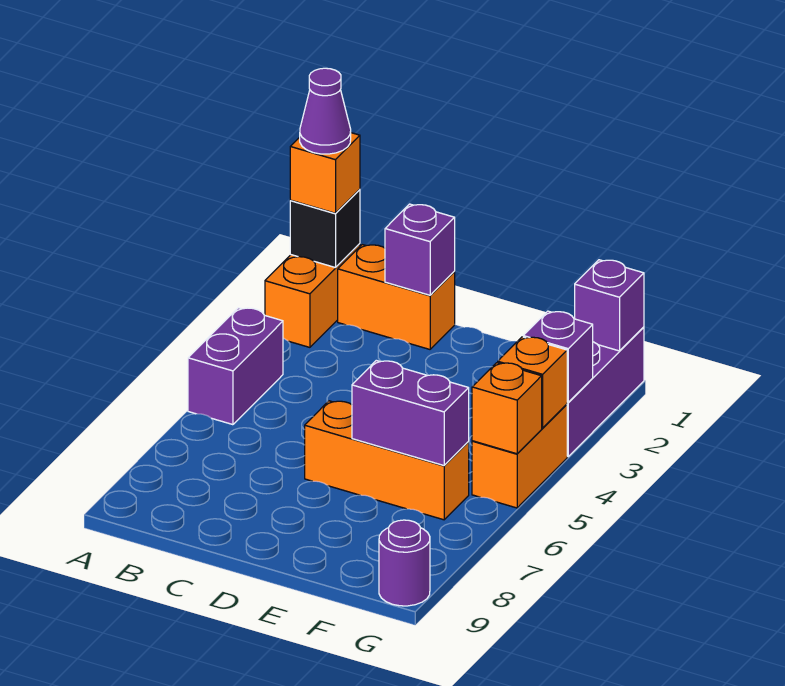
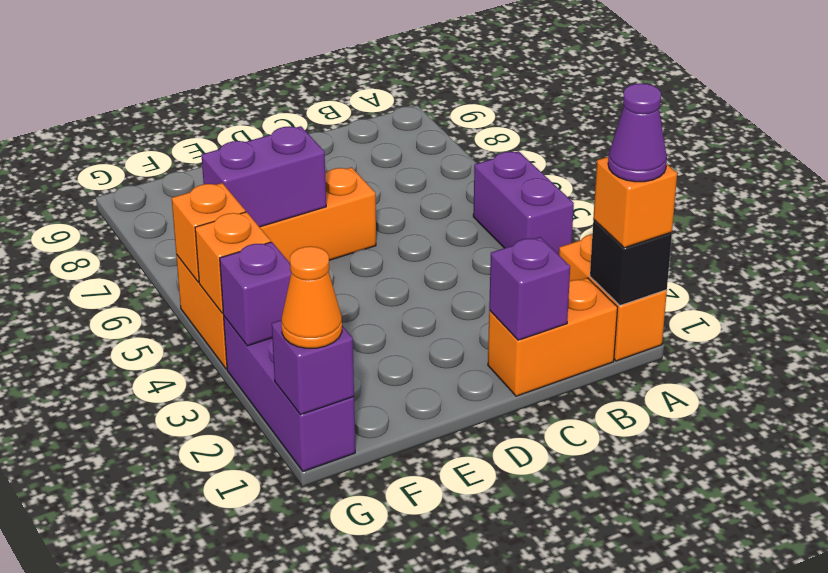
none -> orange 1x1 cone [282,246,342,348]
purple 1x1 round brick [379,520,430,606] -> none

